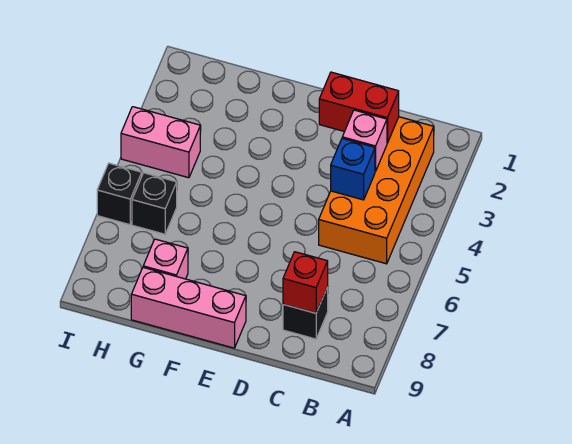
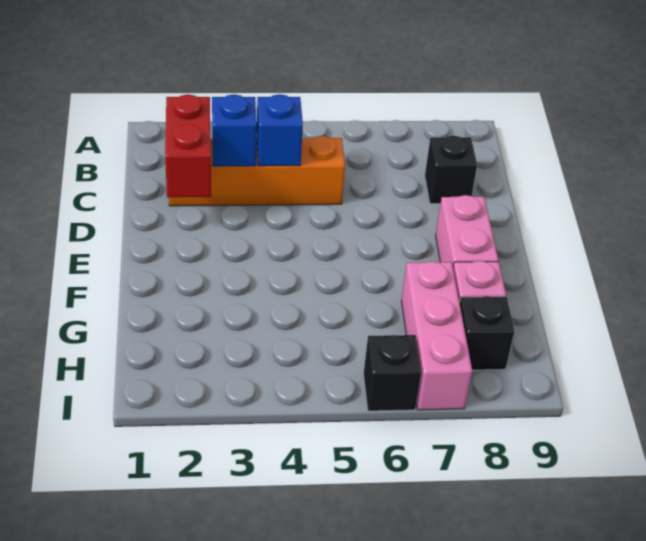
orange 2x4 brick [319,117,434,264] -> orange 1x4 brick [169,136,345,206]
pink 1x1 brick [342,110,387,172] -> blue 1x1 brick [212,94,257,166]
red 1x1 brick [283,252,328,313] -> none
pink 1x3 brick [131,267,246,348] -> pink 1x3 brick moved to [401,261,472,410]
pink 1x2 brick [121,107,200,178] -> pink 1x2 brick moved to [436,195,498,266]
black 1x1 brick [132,173,177,234] -> black 1x1 brick moved to [460,296,514,370]

